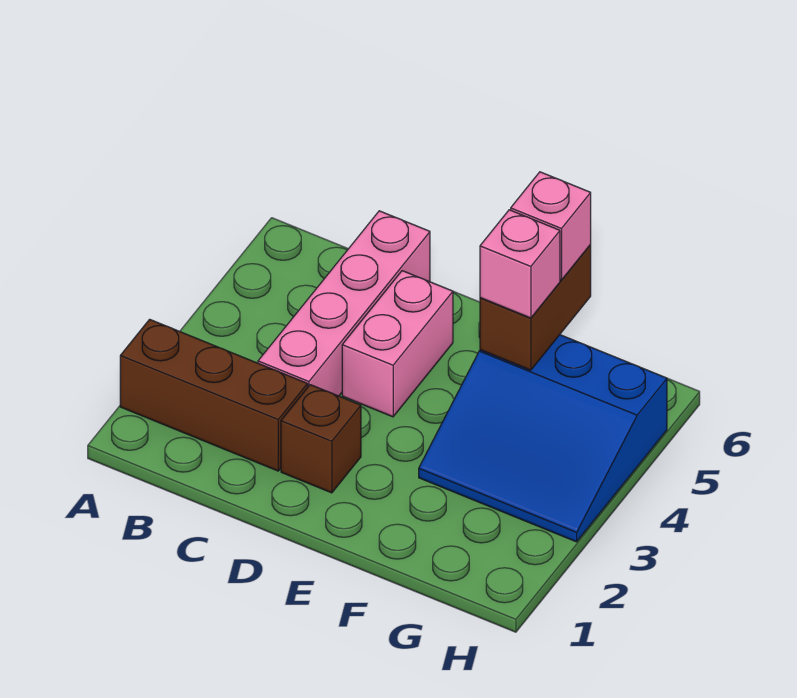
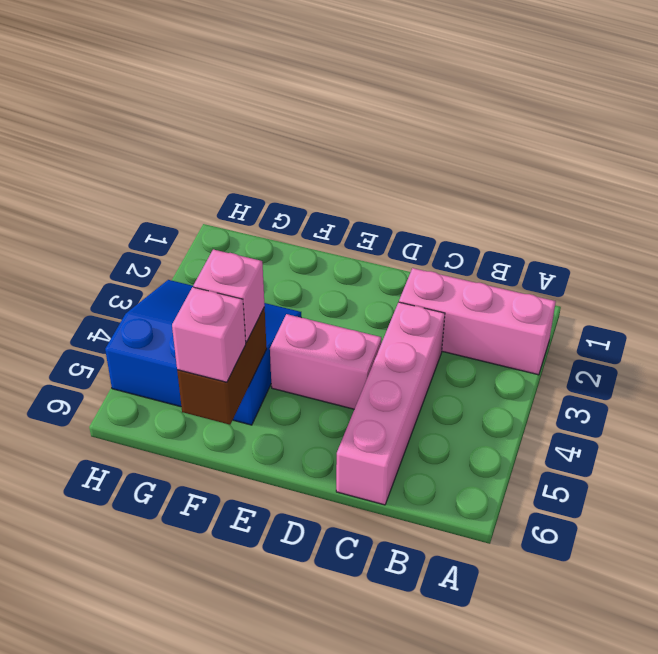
brown 1x3 brick [120,319,308,471] -> pink 1x3 brick [399,268,556,375]
brown 1x1 brick [281,385,361,493] -> none
pink 1x2 brick [342,271,453,417] -> pink 1x2 brick turned to [270,314,381,409]

